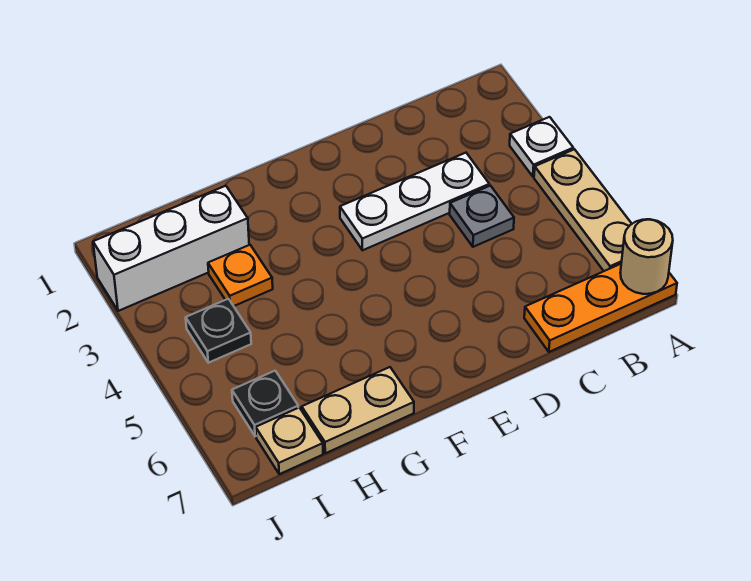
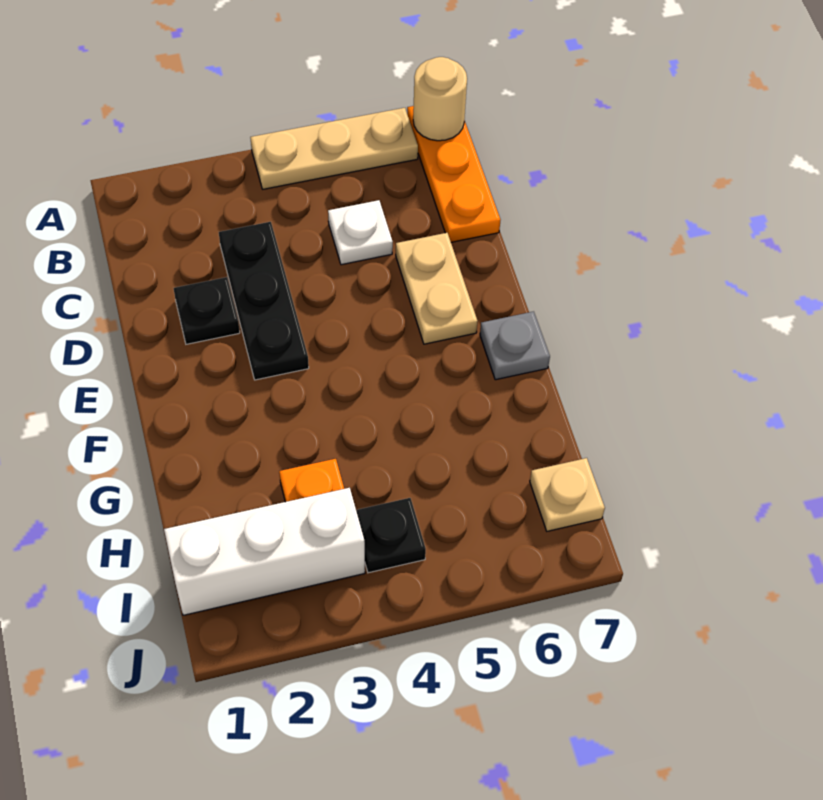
white 1x1 plate [510,117,573,177] -> white 1x1 plate moved to [328,200,393,265]
white 1x3 plate [340,153,489,250] -> black 1x3 plate [219,222,309,380]
grey 1x1 plate [450,186,514,247] -> grey 1x1 plate moved to [480,312,550,380]
tan 1x2 plate [302,367,414,453] -> tan 1x2 plate moved to [396,233,478,344]
white 1x3 brick [93,186,249,311] -> white 1x3 brick turned to [164,488,365,615]
black 1x1 plate [232,371,298,436] -> black 1x1 plate moved to [174,277,240,344]

